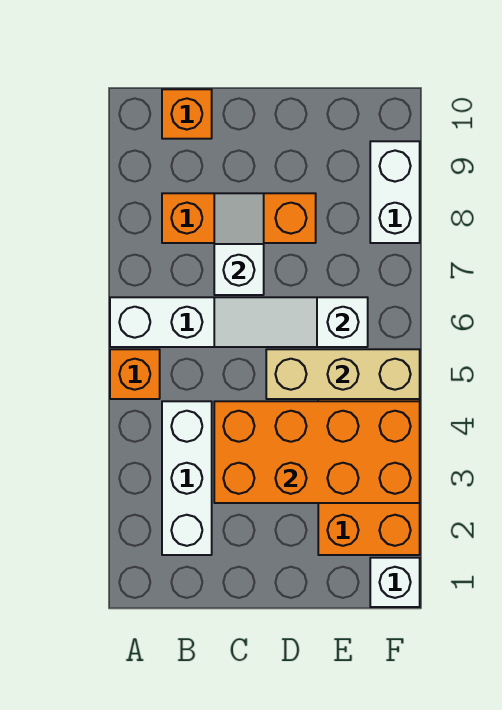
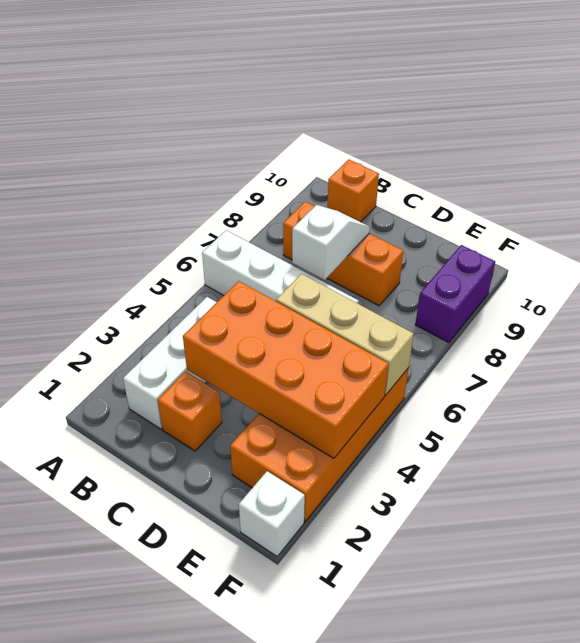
orange 1x1 brick [110,349,160,399] -> orange 1x1 brick moved to [158,372,222,451]
white 1x3 slope [214,297,368,347] -> none
white 1x2 brick [370,141,420,243] -> purple 1x2 brick [415,245,495,343]

